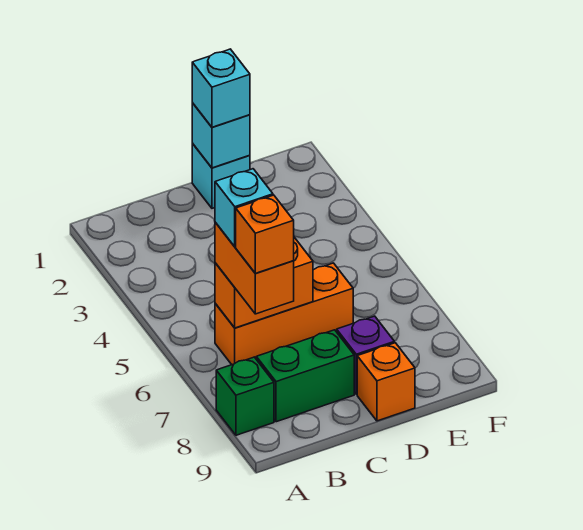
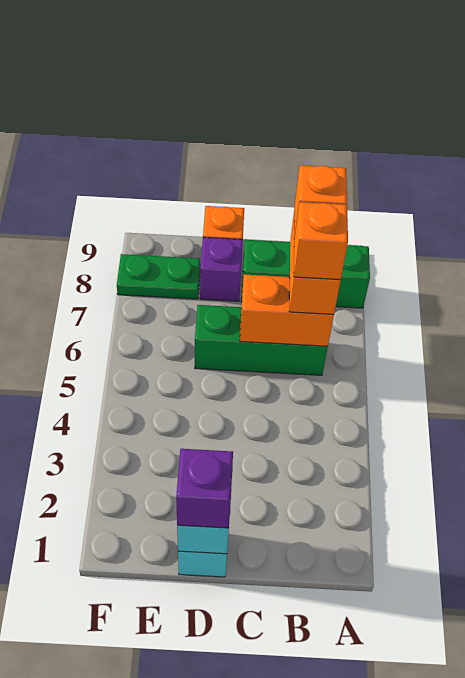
orange 1x3 brick [215,263,353,365] -> green 1x3 brick [195,305,328,375]
cyan 1x1 brick [215,169,273,247] -> orange 1x1 brick [294,202,348,280]
cyan 1x1 brick [192,49,250,127] -> purple 1x1 brick [176,449,233,528]
none -> green 1x2 plate [117,254,201,299]

